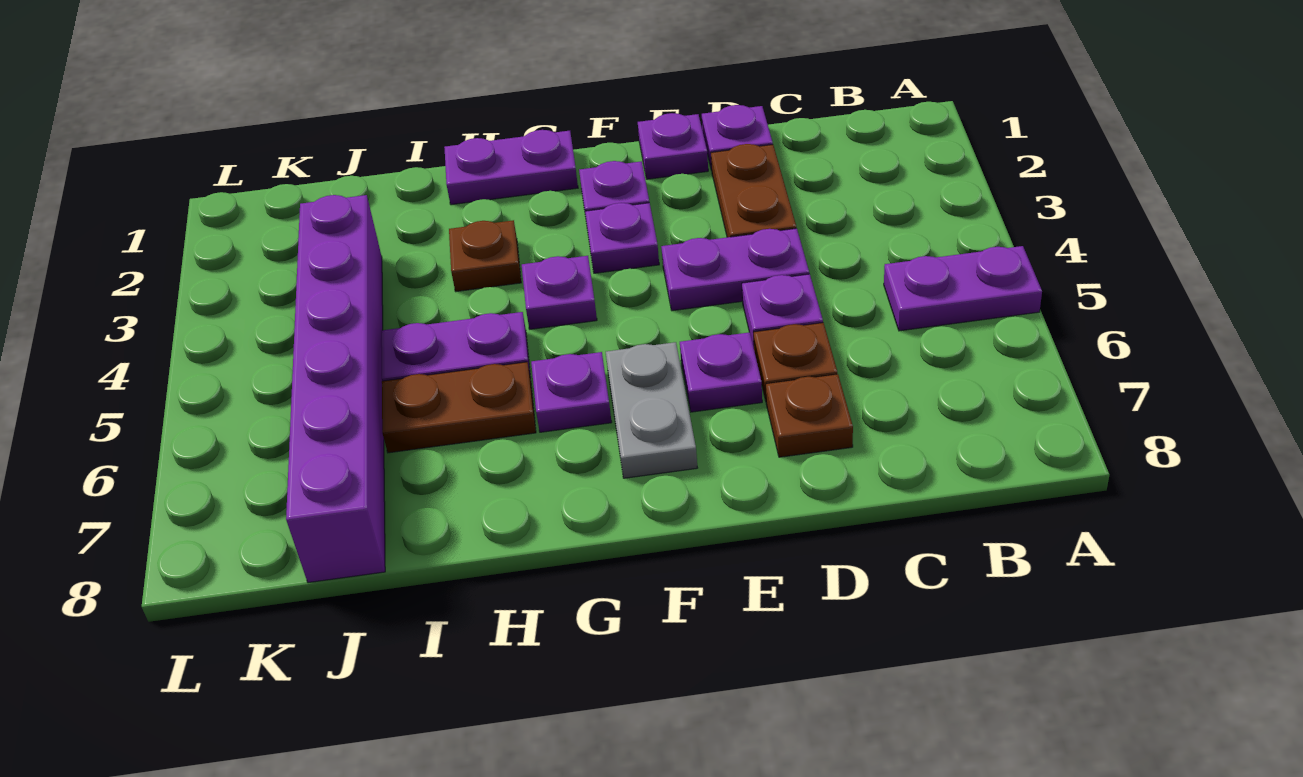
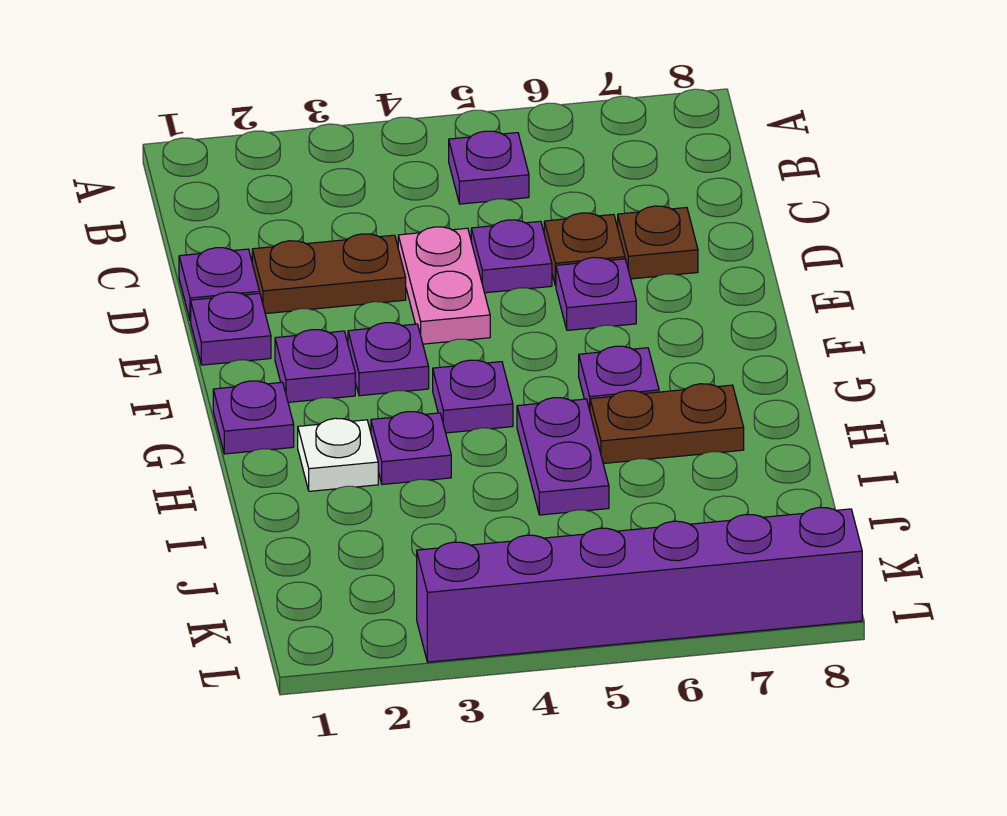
purple 1x2 plate [884,246,1042,331] -> purple 1x1 plate [449,131,529,204]
purple 1x2 plate [661,228,809,311] -> pink 1x2 plate [398,227,490,344]
grey 1x2 plate [606,342,697,478] -> none
purple 1x2 plate [444,130,578,205] -> purple 1x1 plate [213,381,294,454]
none -> white 1x1 plate [298,418,378,491]
brown 1x1 plate [449,220,521,291] -> purple 1x1 plate [371,412,451,484]
brown 1x2 plate [382,362,536,453] -> brown 1x2 plate turned to [590,384,744,464]
purple 1x6 brick [286,195,385,583] -> purple 1x6 brick moved to [417,508,862,662]

